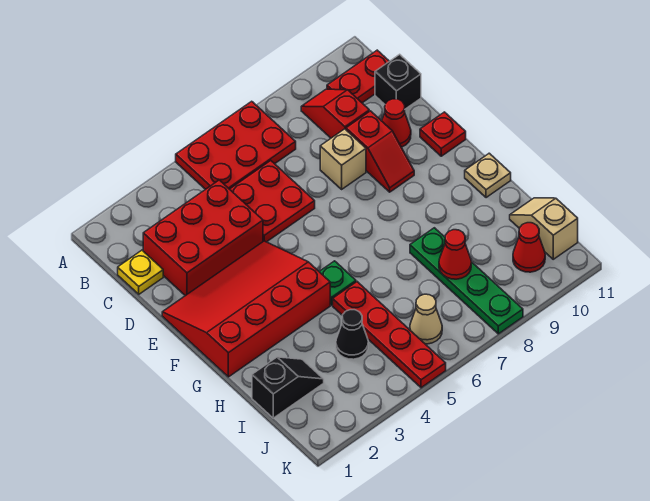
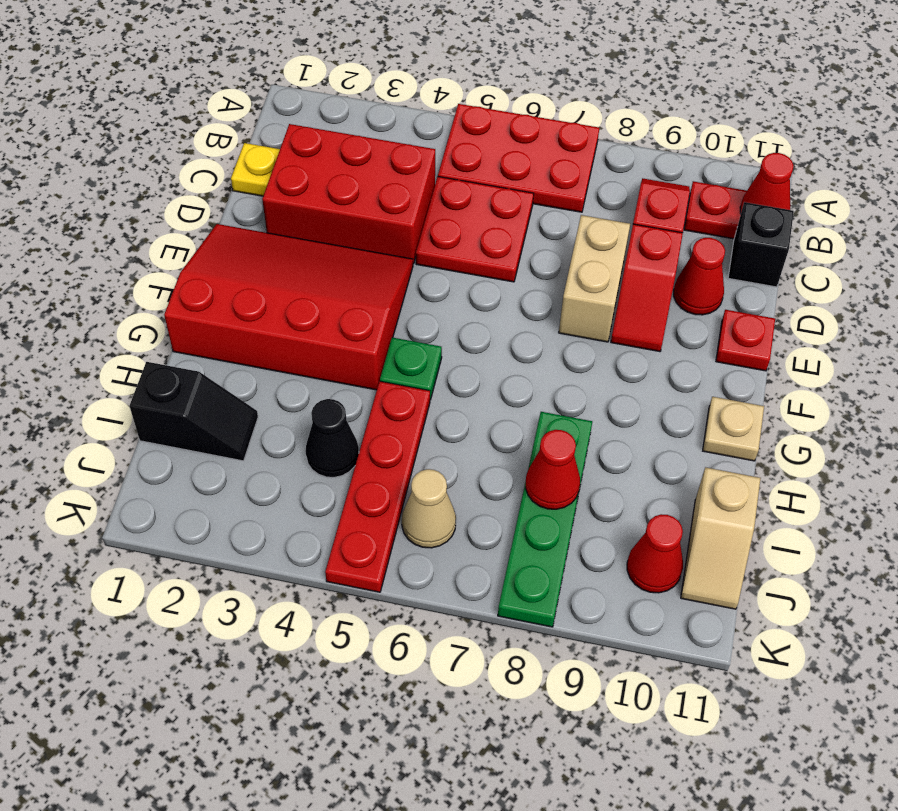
none -> red 1x1 cone [740,153,793,214]
tan 1x1 brick [320,129,366,189] -> tan 1x2 brick [559,215,630,342]
tan 1x2 slope [510,198,578,259] -> tan 1x2 slope turned to [681,467,761,609]

